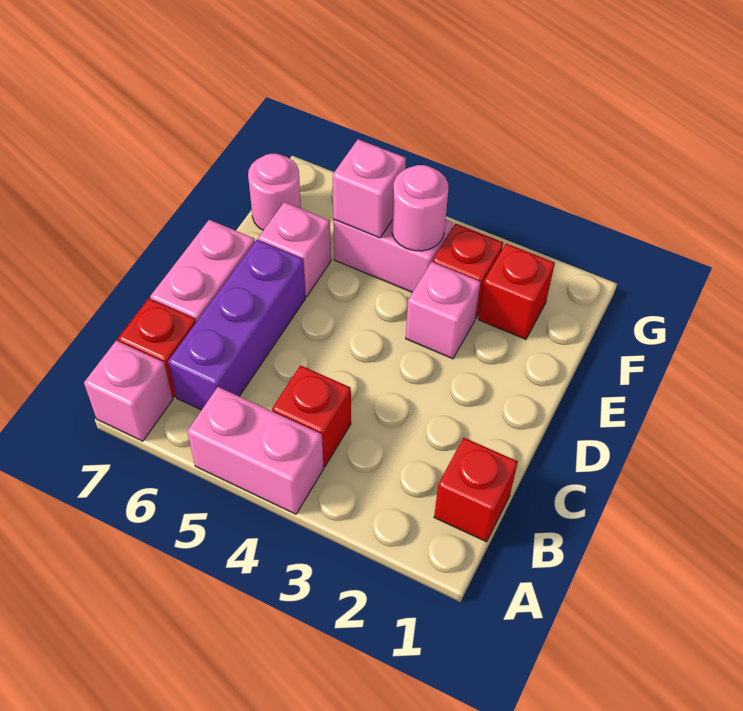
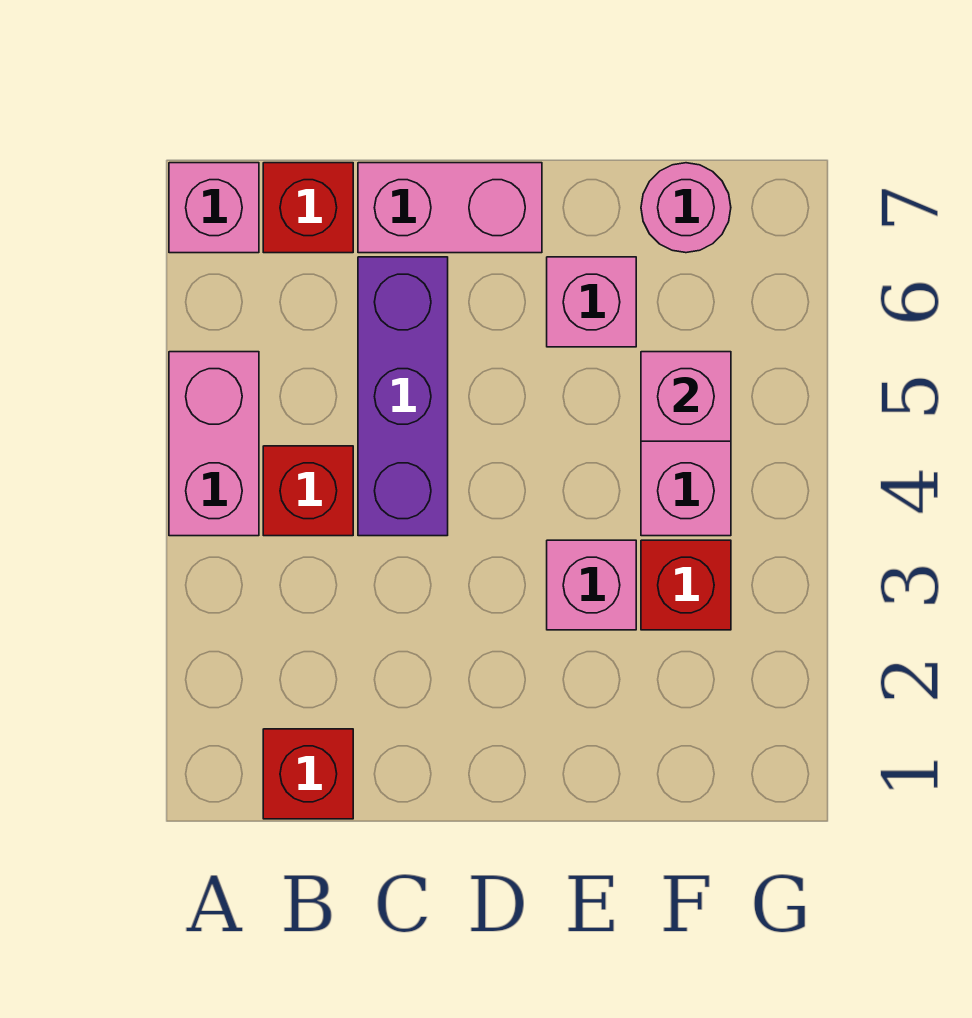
purple 1x3 brick [168,240,306,410] -> purple 1x3 brick turned to [358,257,448,536]
red 1x1 brick [478,243,555,339] -> none
pink 1x1 round brick [392,165,448,251] -> none

